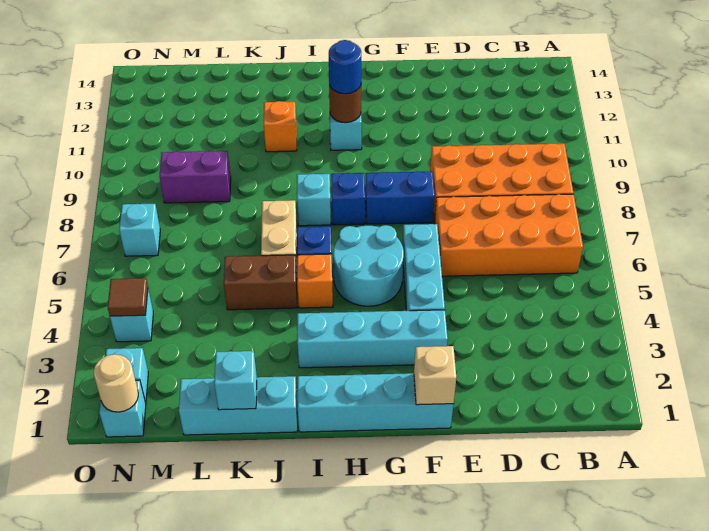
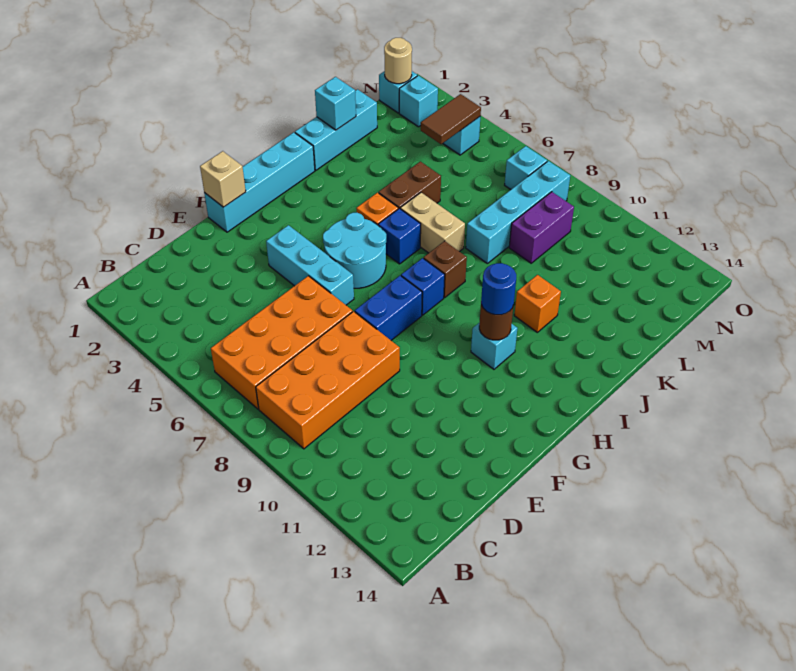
cyan 1x4 brick [297,310,448,368] -> cyan 1x4 brick moved to [466,161,570,263]
cyan 1x1 brick [297,174,331,226] -> brown 1x1 brick [424,241,467,297]
brown 1x1 tile [108,278,148,316] -> brown 1x2 tile [421,94,481,144]

